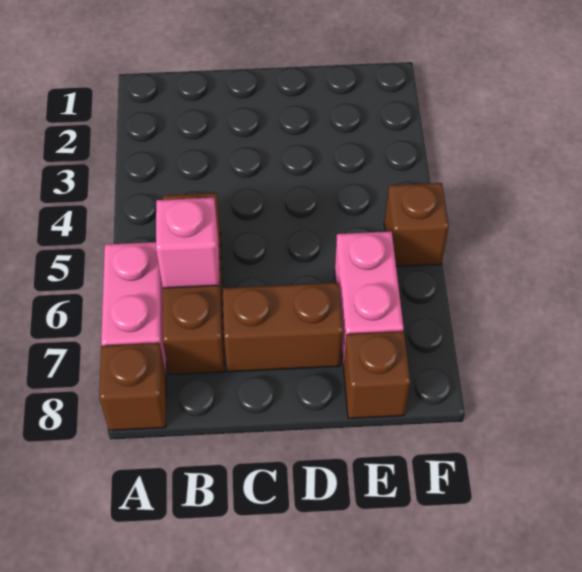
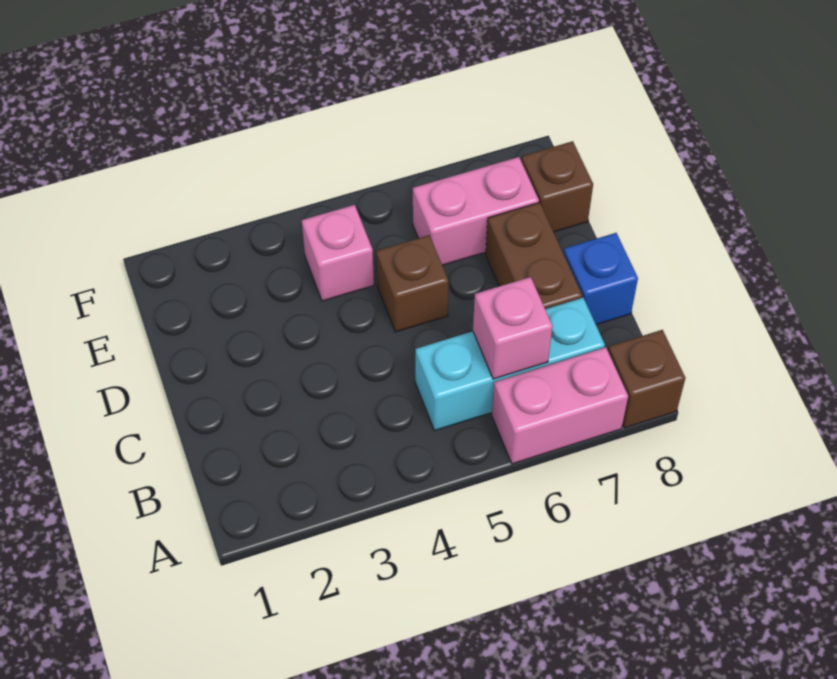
brown 1x3 brick [163,193,224,375] -> cyan 1x3 brick [415,298,605,431]
none -> blue 1x1 brick [563,233,638,325]
none -> pink 1x1 brick [302,205,374,301]
brown 1x1 brick [384,183,449,266] -> brown 1x1 brick moved to [376,235,449,332]

